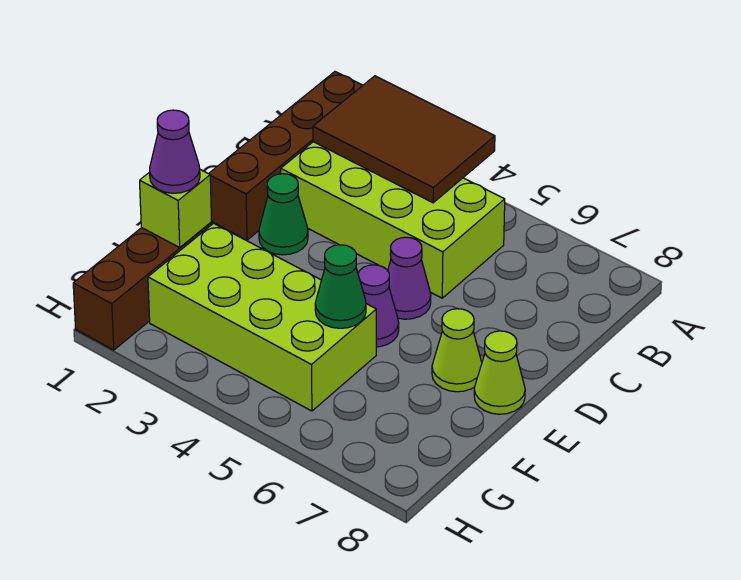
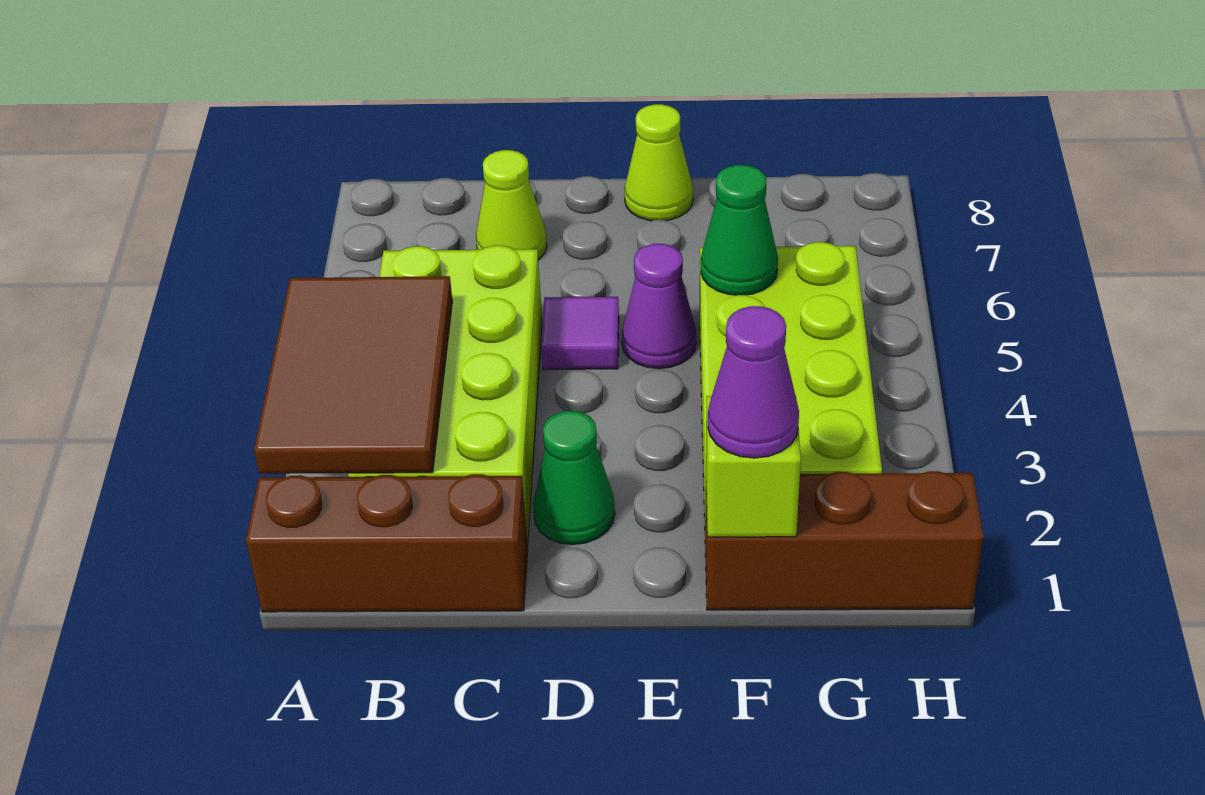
brown 1x4 brick [209,72,363,240] -> brown 1x3 brick [246,474,528,612]
purple 1x1 cone [388,237,431,319] -> purple 1x1 tile [541,297,619,370]
lime 1x1 cone [432,309,482,392] -> lime 1x1 cone moved to [476,150,547,260]

